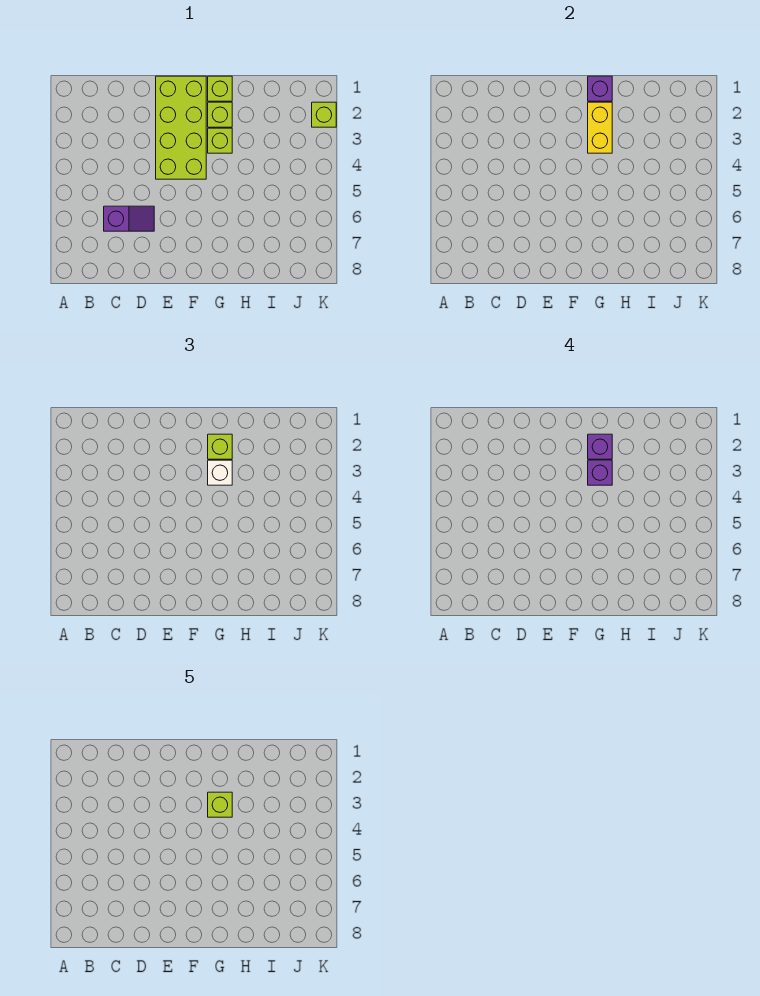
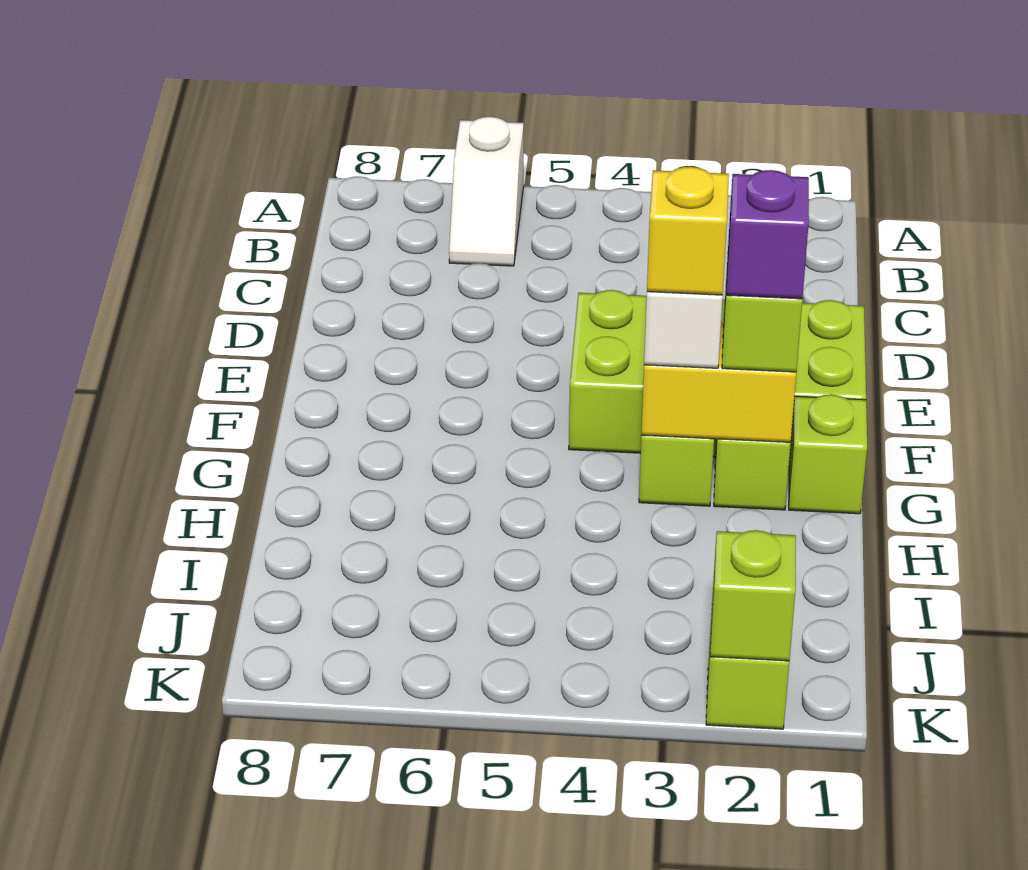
none -> white 1x2 slope [449,117,524,266]
purple 1x2 slope [104,206,154,231] -> none
purple 1x1 brick [588,76,612,101] -> none
purple 1x1 brick [588,460,612,485] -> yellow 1x1 brick [647,167,729,295]
lime 1x1 brick [208,792,232,817] -> lime 1x1 brick moved to [710,530,796,661]

